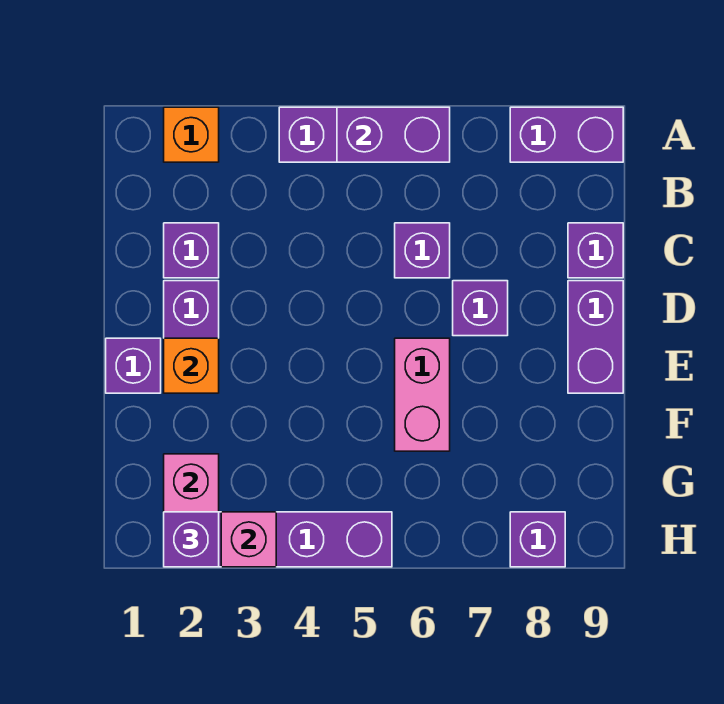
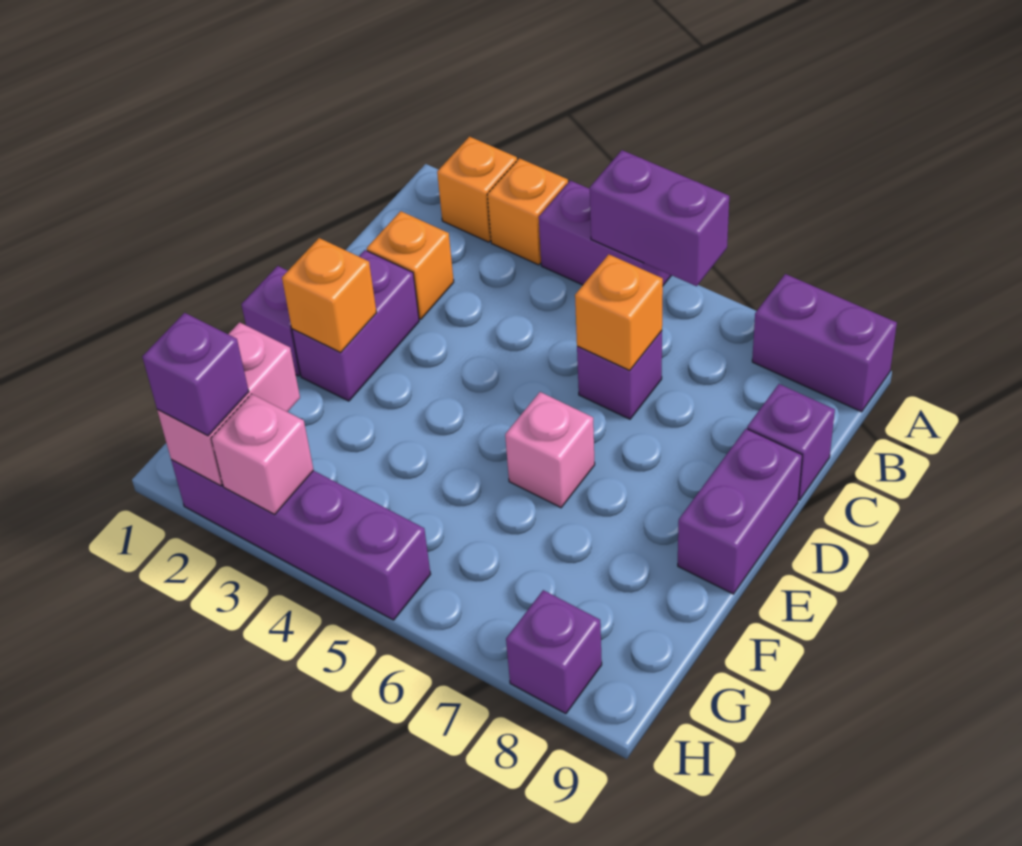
none -> orange 1x1 brick [487,158,568,265]
purple 1x1 brick [164,223,219,278] -> orange 1x1 brick [367,211,454,319]
none -> orange 1x1 brick [575,255,663,370]
purple 1x1 brick [453,281,508,336] -> none
pink 1x2 brick [395,338,450,451] -> pink 1x1 brick [505,392,595,508]

